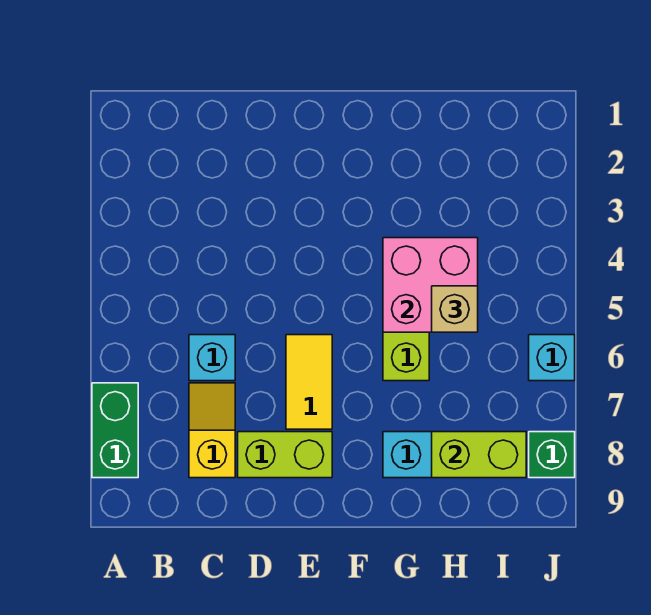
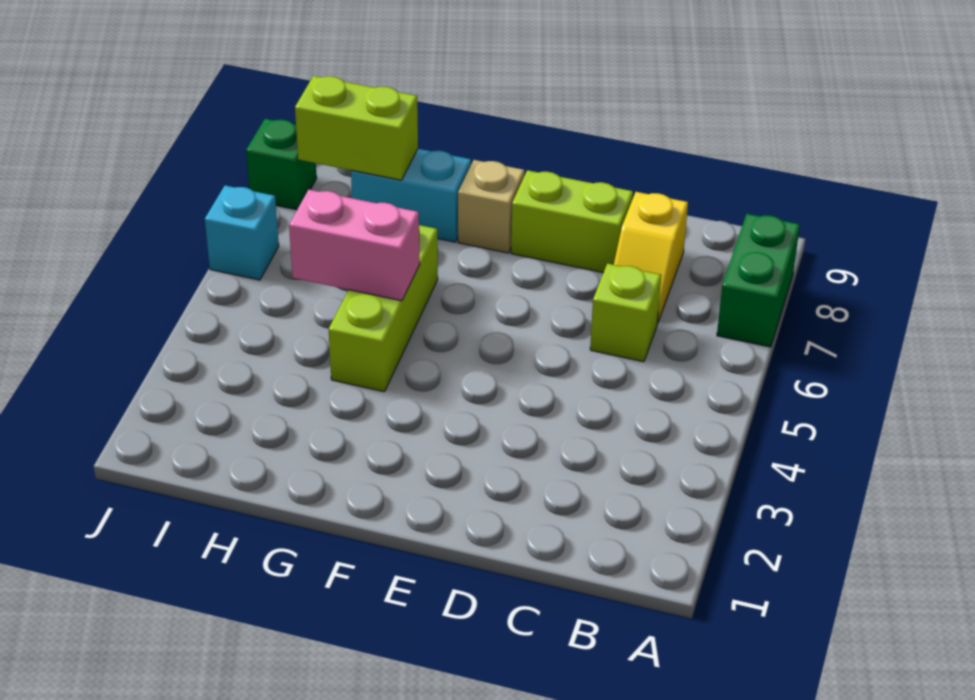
cyan 1x1 brick [189,335,235,381] -> lime 1x1 brick [590,264,661,362]
yellow 1x2 tile [286,335,332,429] -> none
pink 2x2 brick [383,238,478,332] -> pink 1x2 brick [289,190,420,301]
tan 1x1 brick [432,286,478,332] -> tan 1x1 brick moved to [458,160,525,253]

